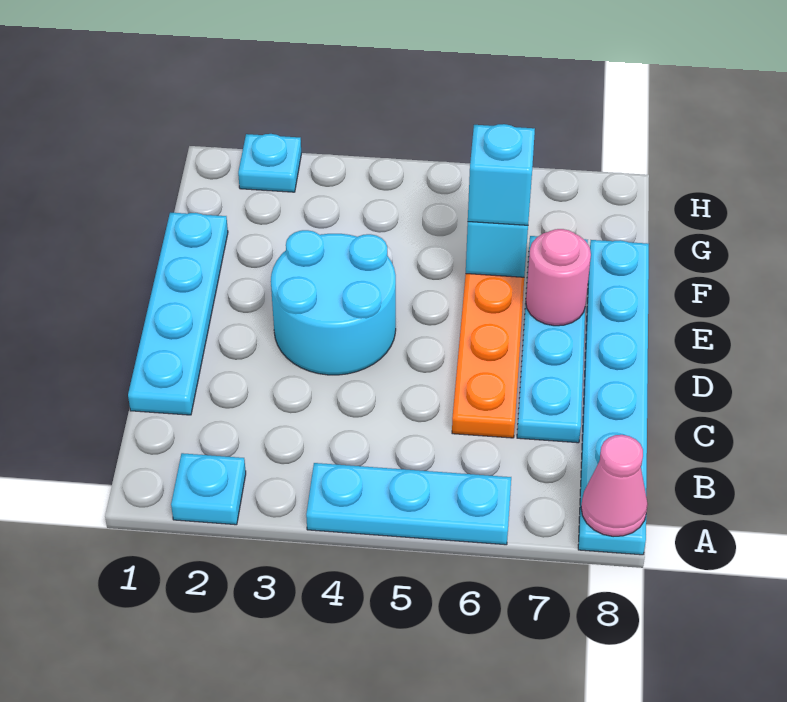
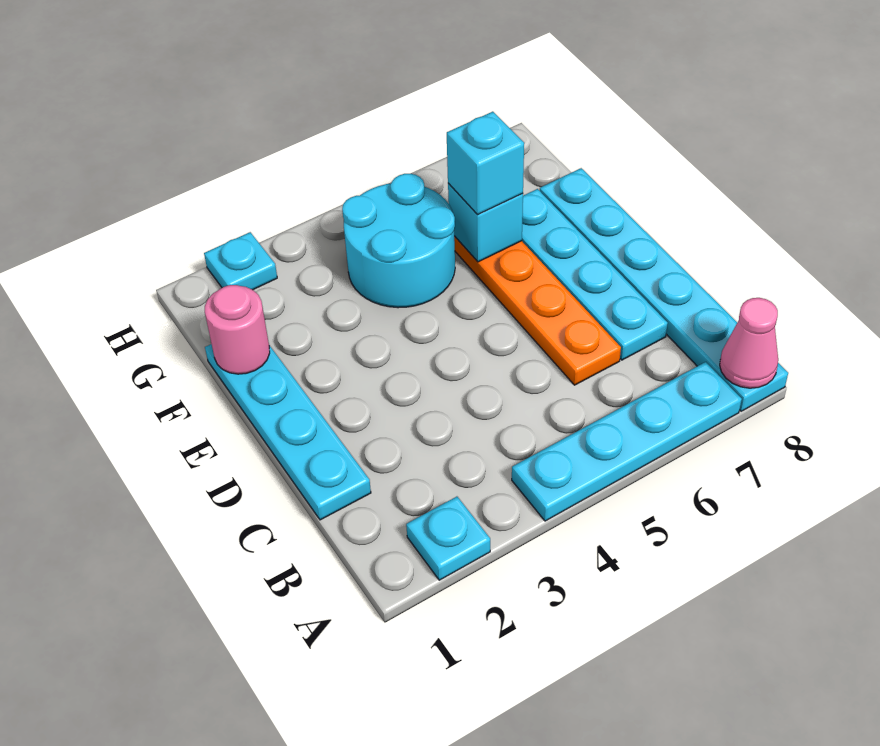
cyan 1x3 plate [306,463,511,545] -> cyan 1x4 plate [512,362,742,521]
cyan 2x2 round brick [271,230,396,375] -> cyan 2x2 round brick moved to [342,174,455,308]
pink 1x1 round brick [526,229,591,326] -> pink 1x1 round brick moved to [205,285,270,374]

